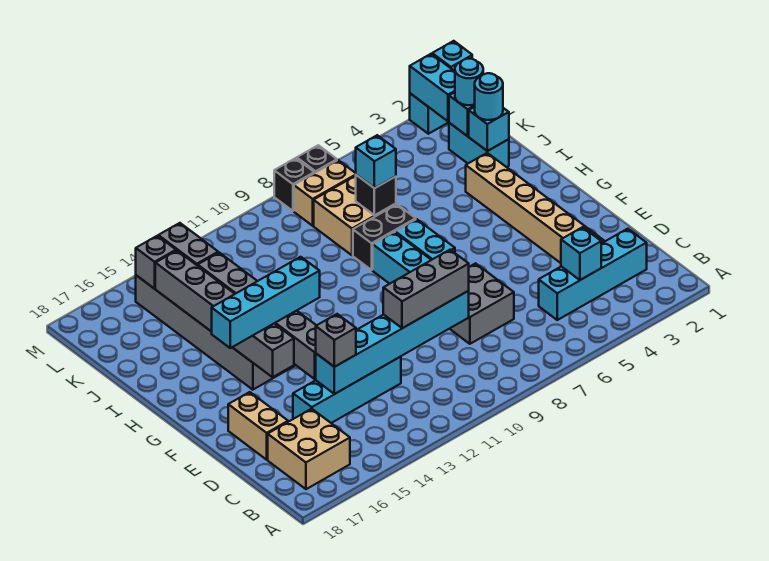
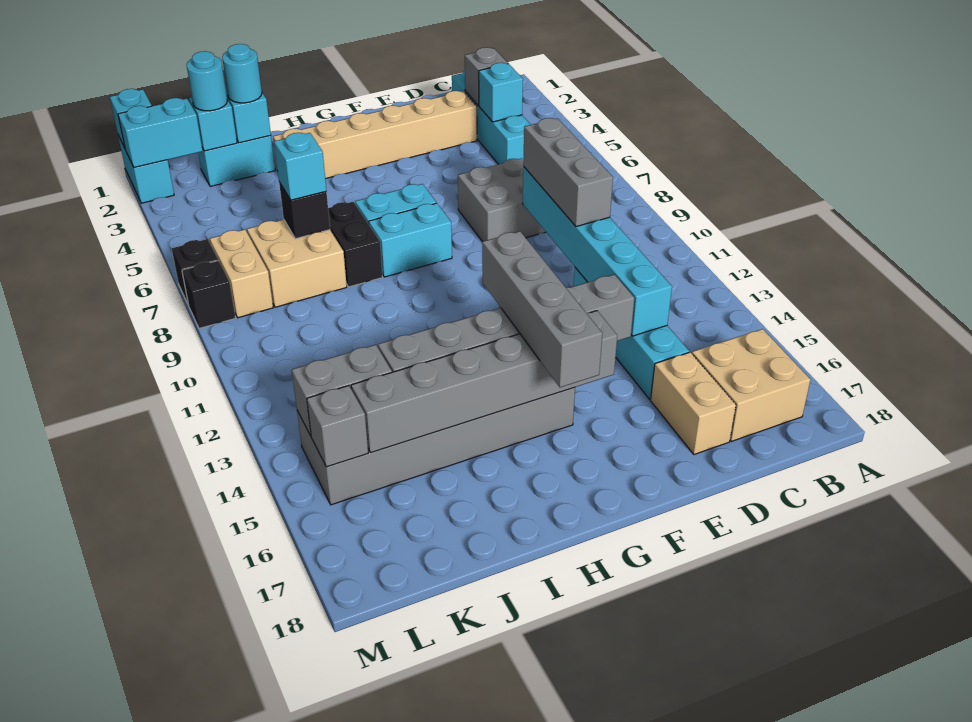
grey 1x1 brick [316,314,356,367] -> grey 1x1 brick moved to [465,47,508,106]
tan 1x2 brick [228,392,288,460] -> tan 1x2 brick turned to [651,352,736,454]
cyan 1x4 brick [212,257,320,348] -> grey 1x4 brick [482,231,602,387]

